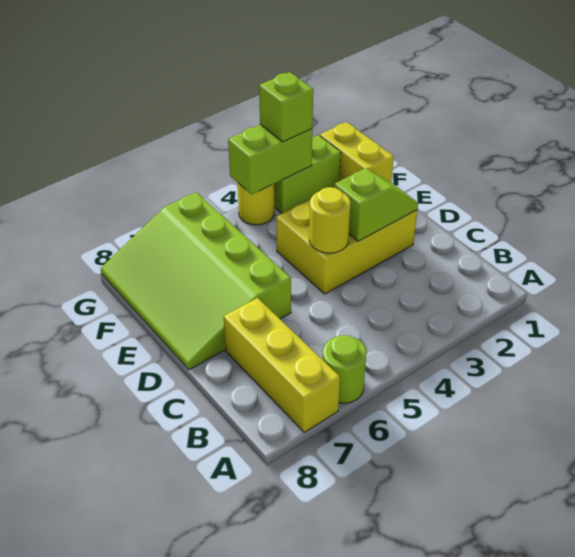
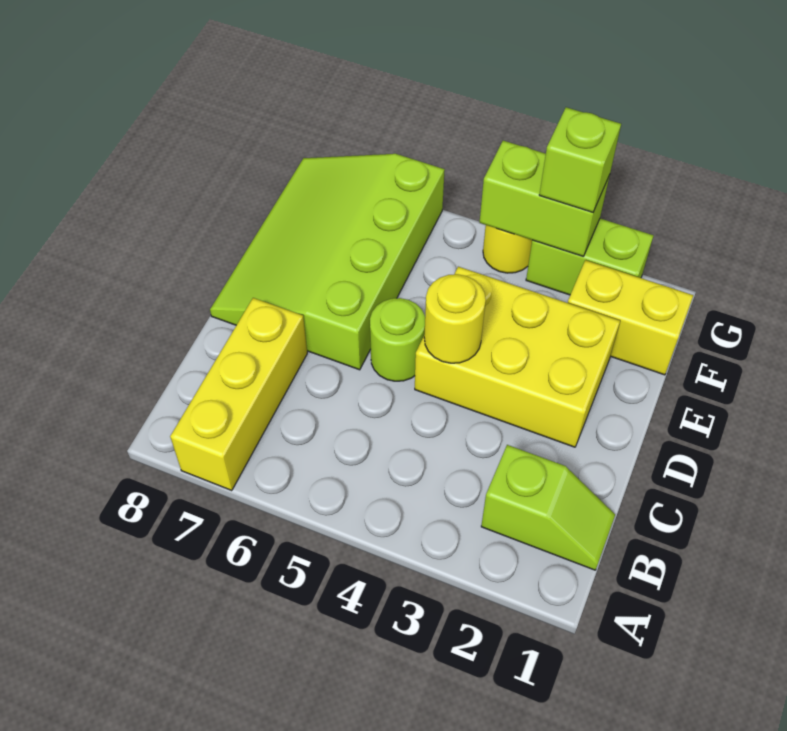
lime 1x1 round brick [323,335,367,403] -> lime 1x1 round brick moved to [370,298,425,381]
lime 1x2 slope [334,168,418,241] -> lime 1x2 slope moved to [481,445,615,570]
yellow 1x2 brick [320,122,394,182] -> yellow 1x2 brick turned to [568,260,693,375]

